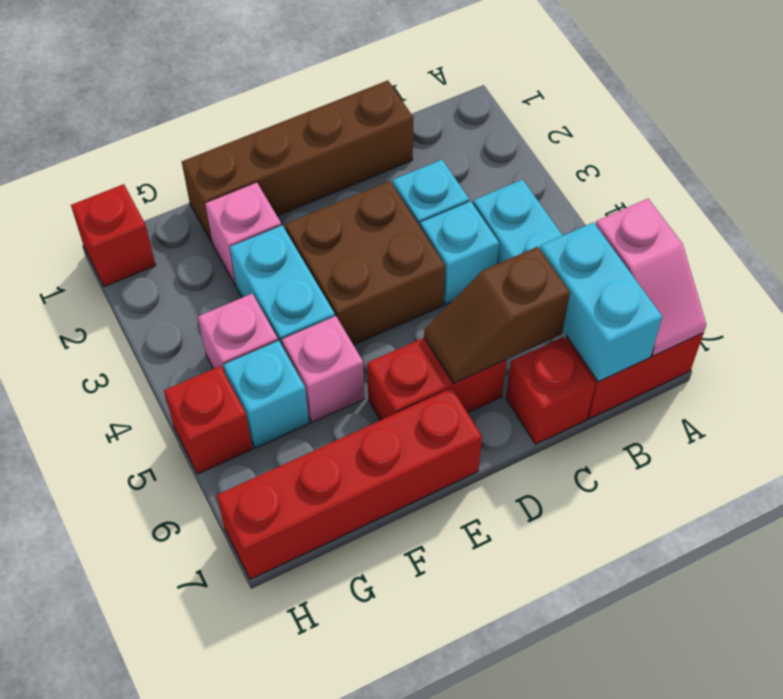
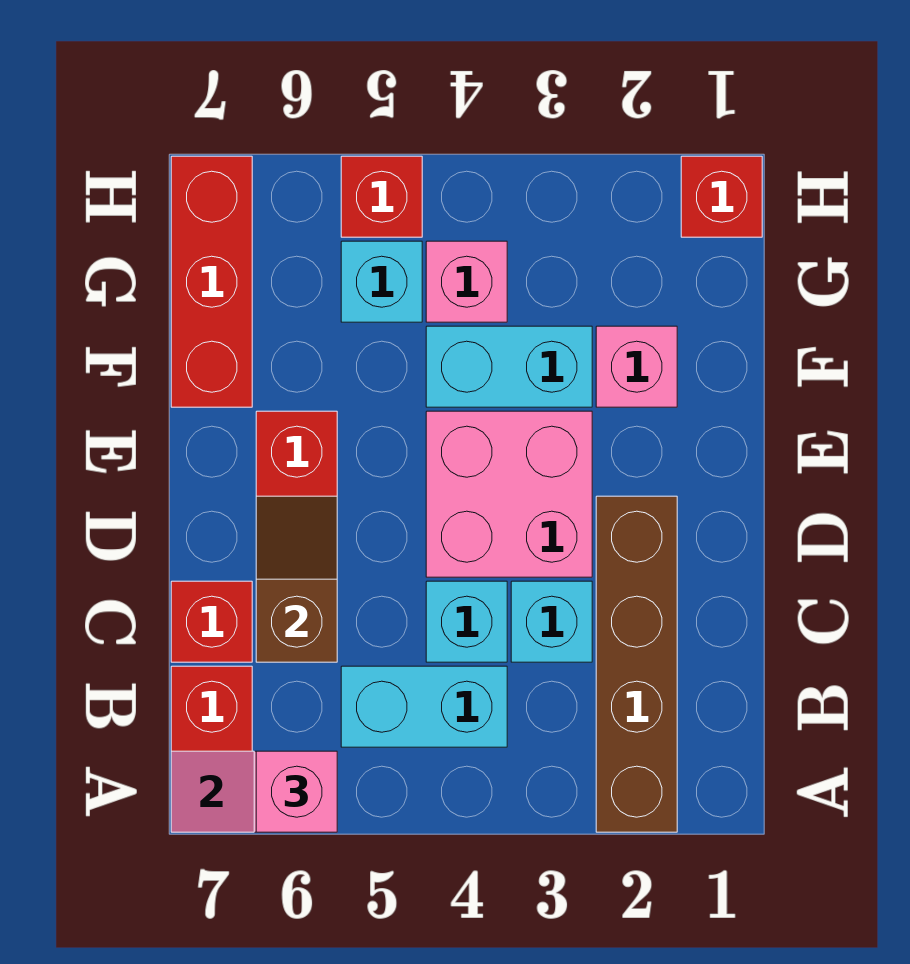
cyan 1x2 brick [540,222,662,382] -> none
brown 1x4 brick [182,81,413,242] -> brown 1x4 brick moved to [596,496,677,832]
brown 2x2 brick [285,181,445,345] -> pink 2x2 brick [426,411,592,577]
red 1x4 brick [217,388,482,580] -> red 1x3 brick [171,156,252,407]
pink 1x1 brick [282,316,364,422] -> pink 1x1 brick moved to [256,751,337,832]

